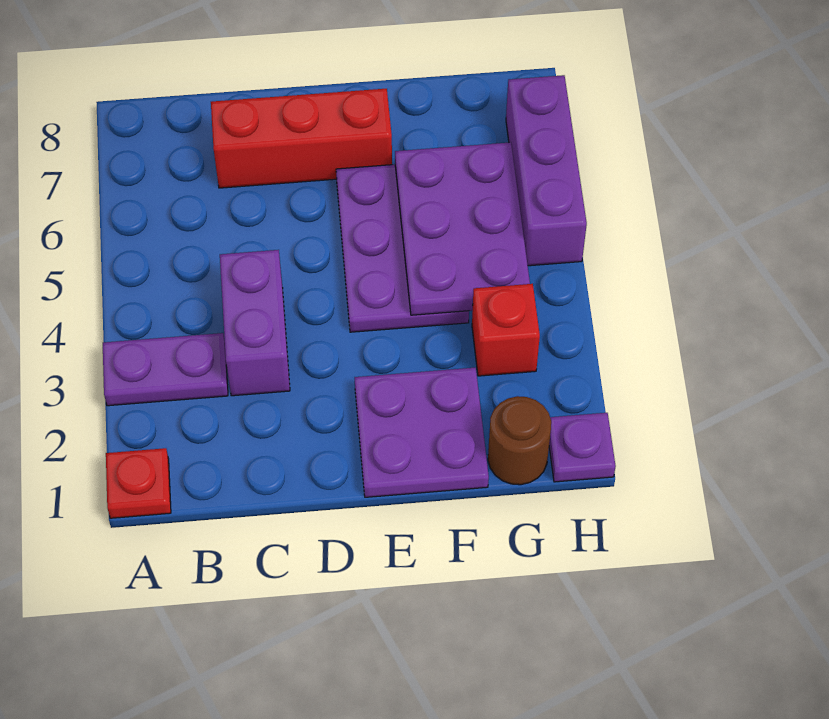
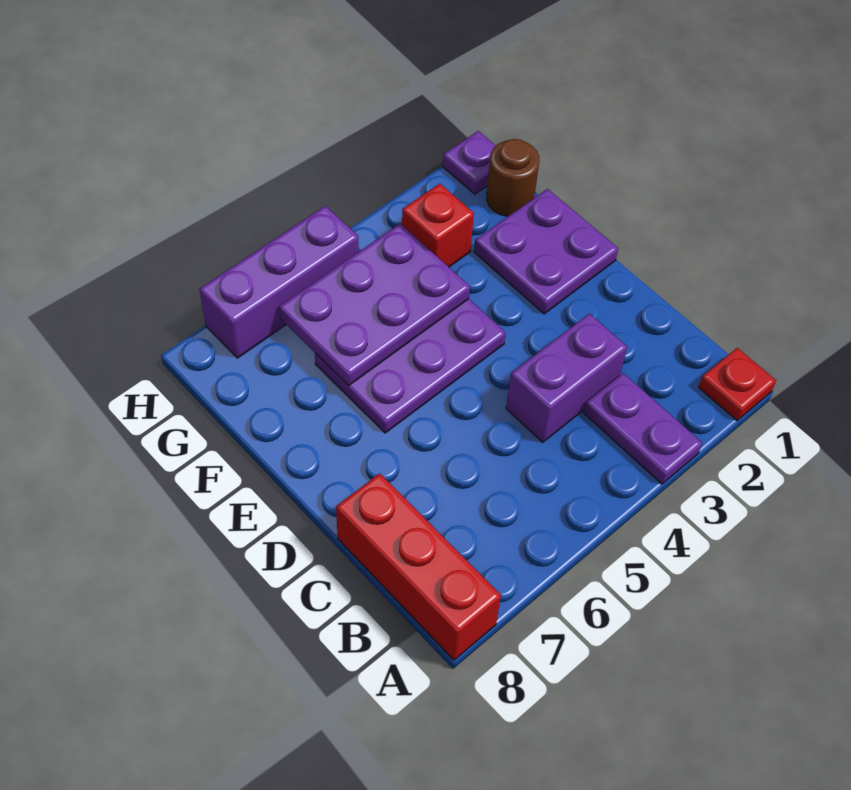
red 1x3 brick [211,89,392,188] -> red 1x3 brick moved to [336,473,501,660]

